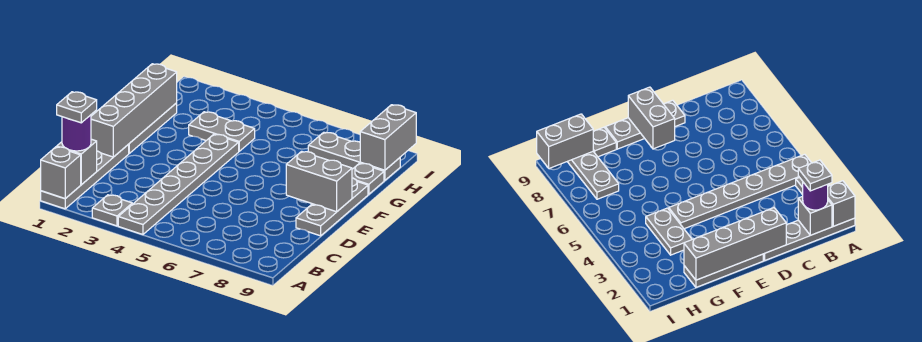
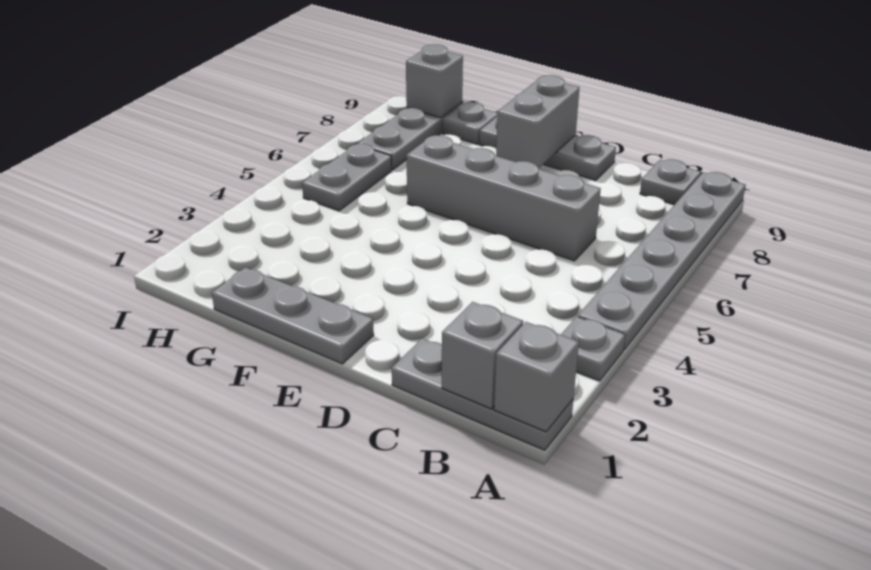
grey 1x4 plate [41,145,129,209] -> grey 1x3 plate [392,338,573,450]
grey 1x6 plate [118,134,239,234] -> grey 1x6 plate turned to [578,172,746,350]
purple 1x1 round brick [62,115,91,151] -> none
grey 1x1 plate [57,92,97,123] -> grey 1x1 plate moved to [640,159,701,205]
grey 1x4 brick [91,64,177,157] -> grey 1x4 brick moved to [406,135,601,261]
grey 1x2 plate [189,112,255,151] -> grey 1x2 plate moved to [302,144,392,211]
grey 1x2 brick [360,105,416,170] -> grey 1x1 brick [406,44,463,118]

